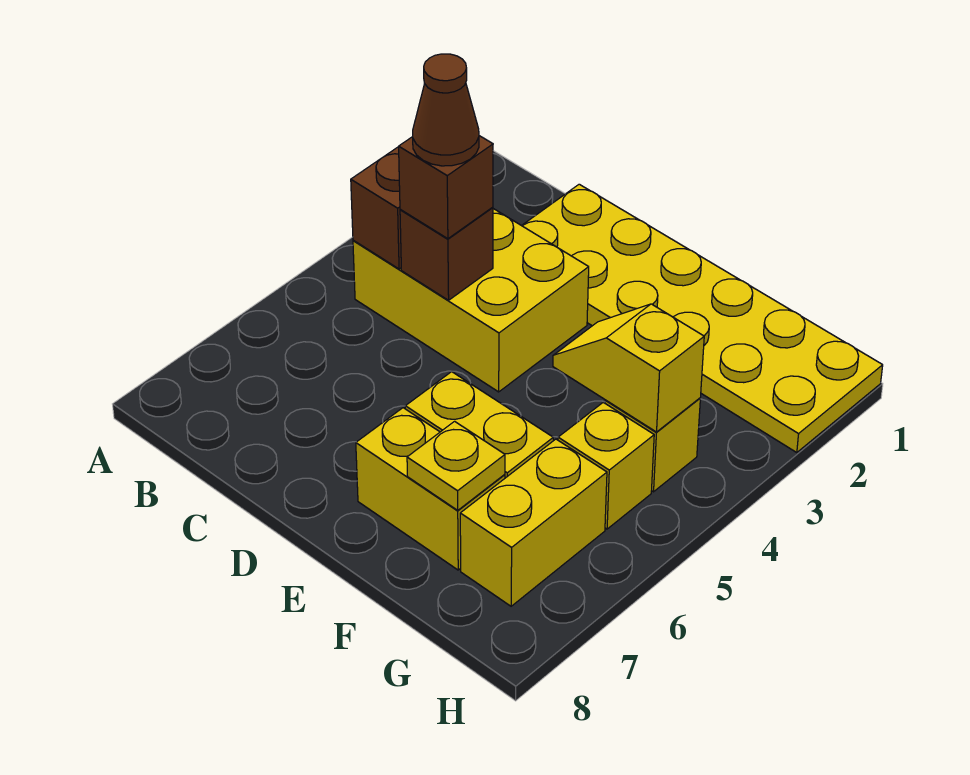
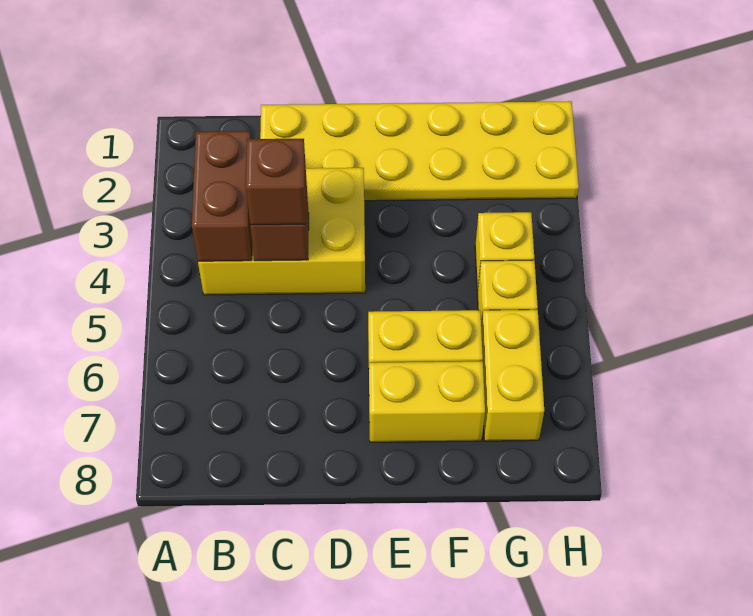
brown 1x1 cone [413,54,479,166] -> none
yellow 1x2 slope [553,304,704,432] -> none
yellow 1x1 plate [407,421,505,510] -> none

